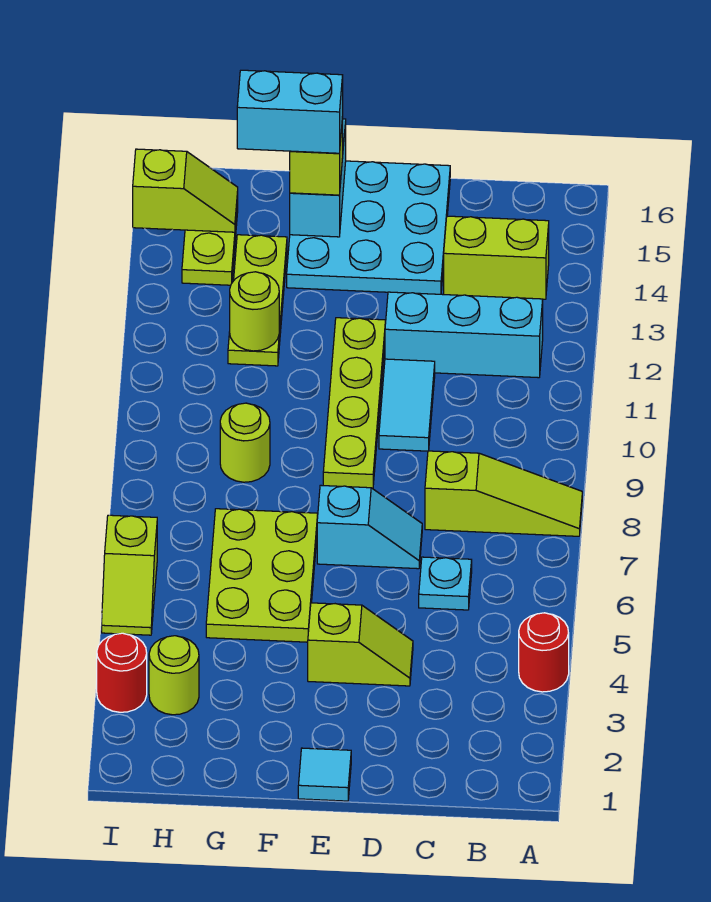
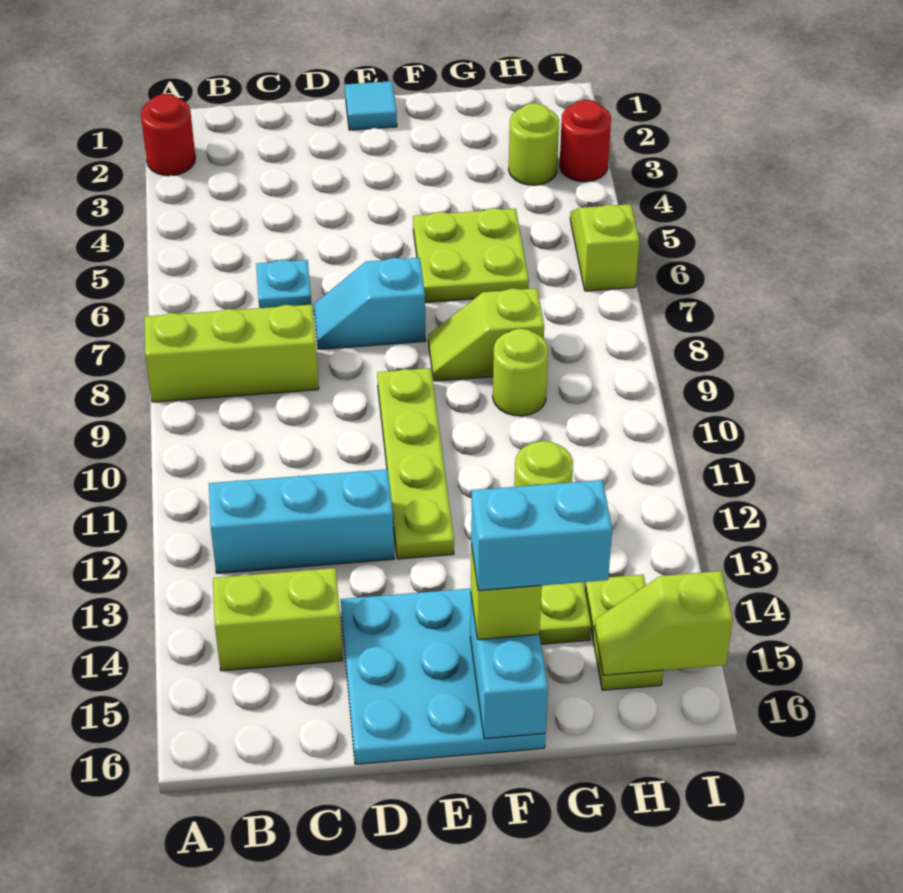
red 1x1 round brick [519,613,569,692] -> red 1x1 round brick moved to [141,94,196,176]
lime 1x3 slope [425,451,582,536] -> lime 1x3 brick [144,304,319,402]
lime 1x2 slope [308,603,413,686] -> lime 1x2 slope moved to [428,288,544,381]
cyan 1x2 tile [379,359,435,451] -> none
lime 2x3 plate [206,509,318,642] -> lime 2x2 plate [413,208,529,303]

